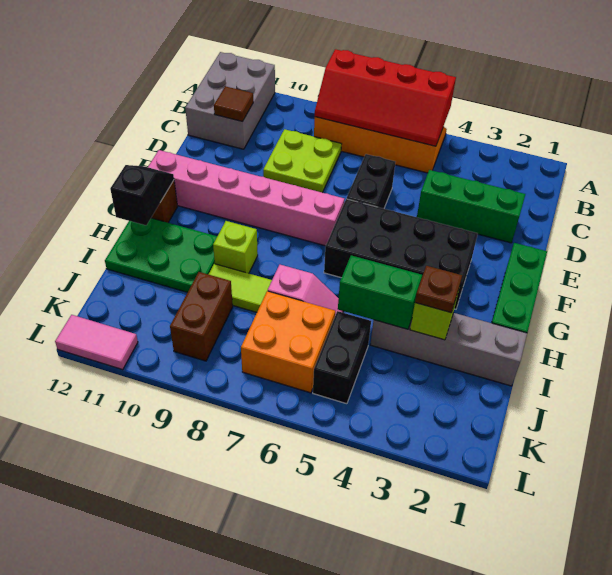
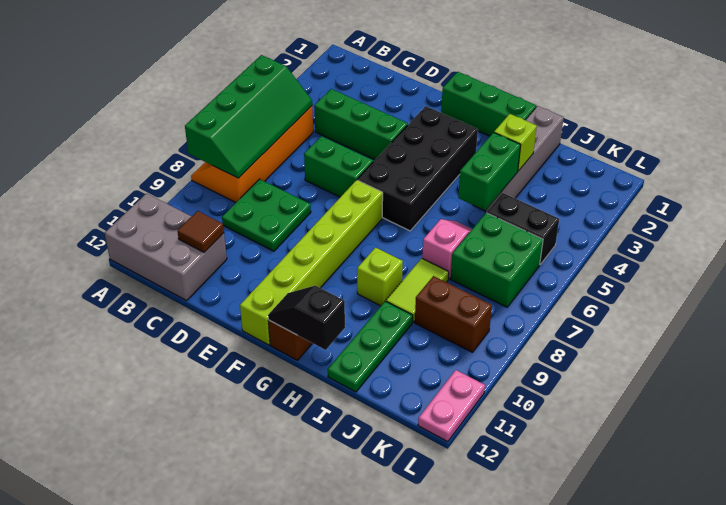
red 2x4 slope [315,49,456,146] -> green 2x4 slope [185,55,312,178]
lime 2x2 plate [263,129,341,193] -> green 2x2 plate [222,179,311,251]
green 1x3 brick [417,170,525,243] -> green 1x3 brick turned to [314,89,408,160]
black 1x2 brick [347,154,395,209] -> green 1x2 brick [304,136,373,197]
pink 1x6 brick [148,150,344,246] -> lime 1x6 brick [240,180,383,345]
green 2x3 plate [105,218,217,292] -> green 1x3 plate [328,301,413,392]
brown 1x1 plate [415,266,462,313] -> none
orange 2x2 brick [241,291,335,393] -> green 2x2 brick [450,213,543,307]
pink 1x2 tile [55,315,138,369] -> pink 1x2 plate [418,370,485,442]

